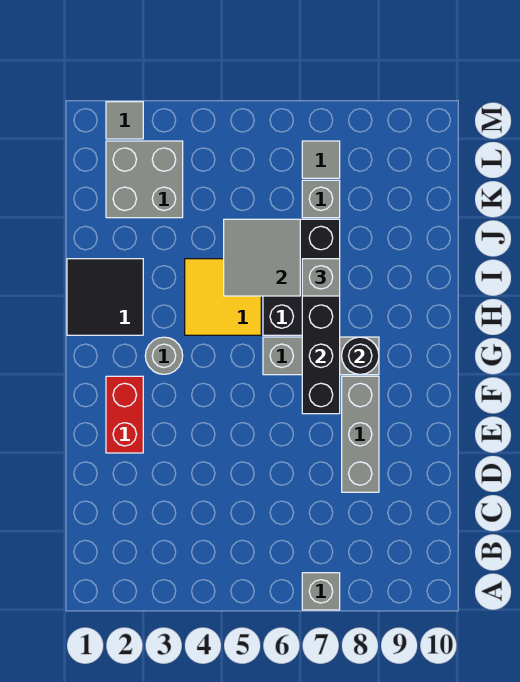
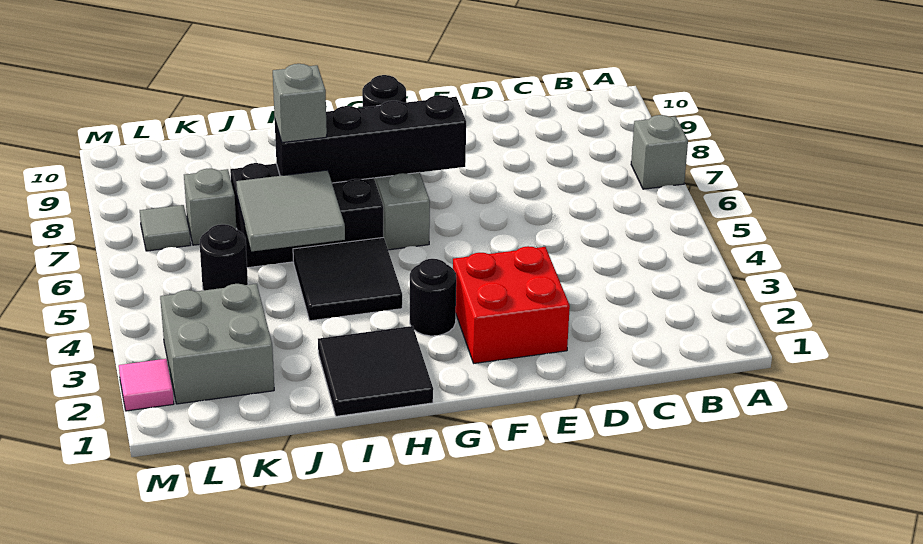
grey 1x3 brick [342,376,379,492] -> none
red 1x2 brick [106,376,143,453] -> red 2x2 brick [453,246,570,363]
grey 1x1 round brick [145,337,183,374] -> black 1x1 round brick [410,259,456,336]
yellow 2x2 tile [185,259,261,335] -> black 2x2 tile [293,237,402,321]
none -> black 1x1 round brick [200,224,248,290]
grey 1x1 tile [106,102,143,139] -> pink 1x1 tile [119,359,174,411]

